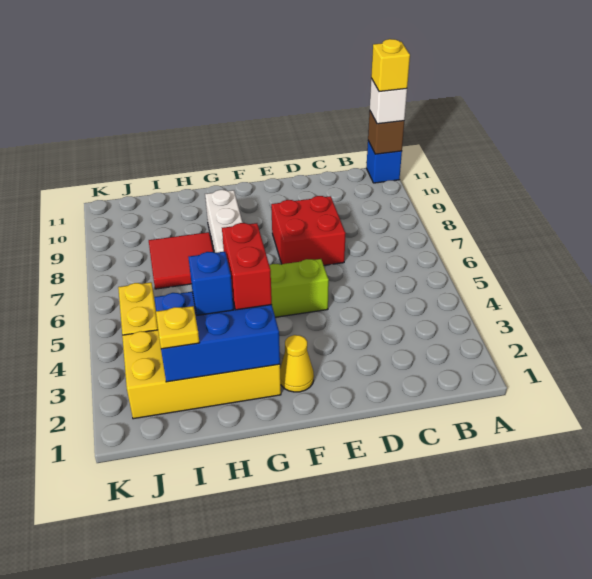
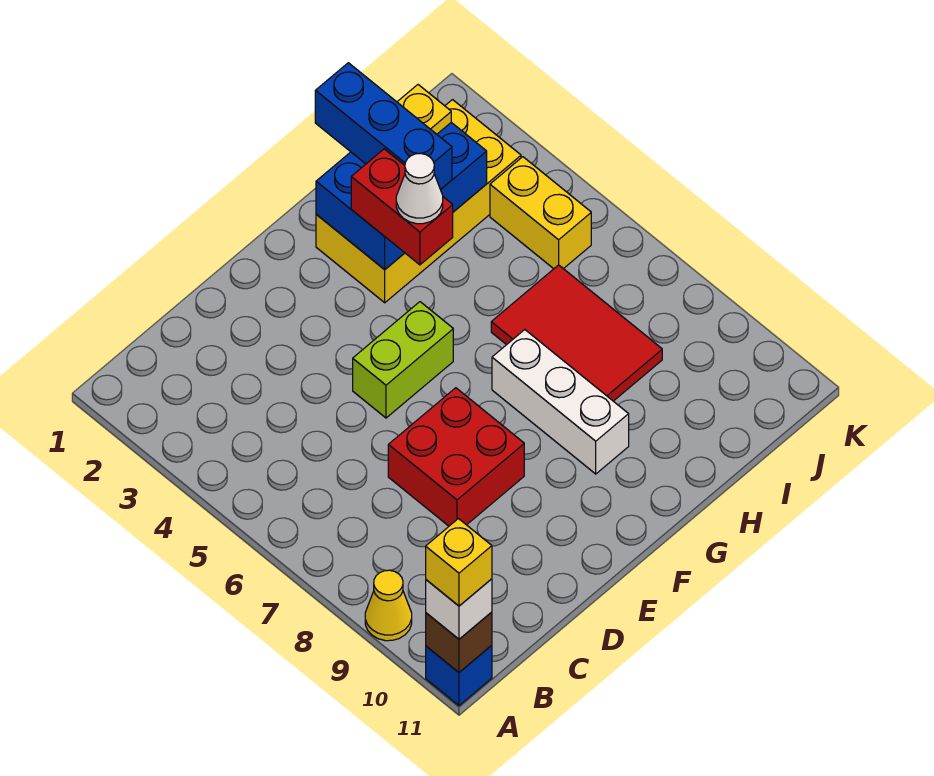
yellow 1x1 cone [280,335,314,392] -> yellow 1x1 cone moved to [365,570,412,641]
none -> white 1x1 cone [396,153,443,224]
blue 1x1 brick [188,252,234,315] -> blue 1x3 brick [315,63,452,189]
red 2x2 tile [149,232,214,289] -> red 2x3 tile [491,265,662,401]

